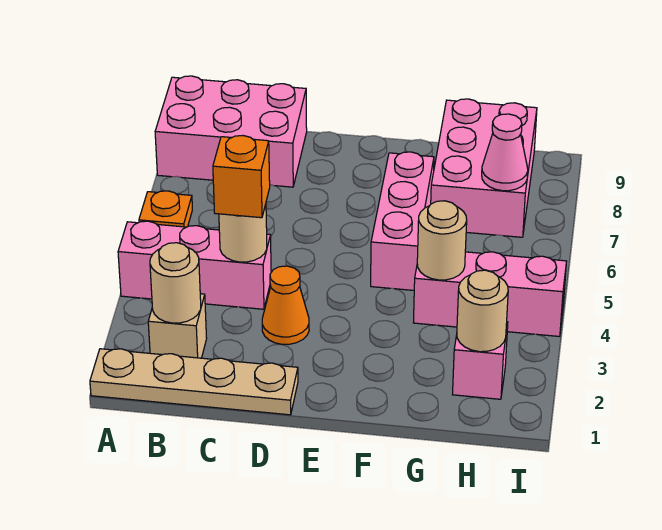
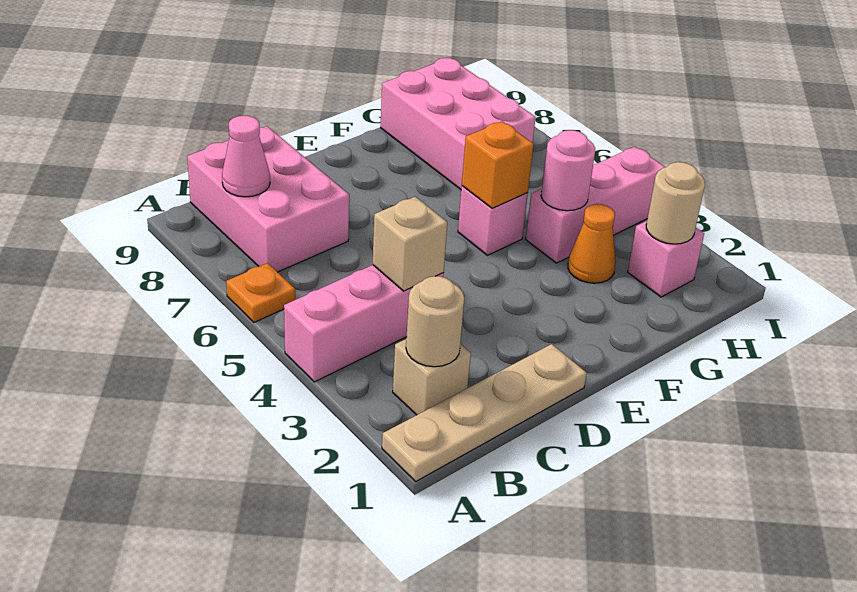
pink 2x3 brick [155,76,307,187] -> pink 2x3 brick turned to [187,126,349,272]
tan 1x1 round brick [219,204,267,262] -> tan 1x1 brick [373,197,447,291]
orange 1x1 brick [213,136,270,218] -> orange 1x1 brick moved to [462,122,534,208]
orange 1x1 cone [262,266,309,344] -> orange 1x1 cone moved to [568,204,616,283]
pink 1x3 brick [371,152,434,290] -> pink 1x1 brick [458,186,528,255]
tan 1x1 round brick [417,201,467,280] -> pink 1x1 round brick [541,130,595,211]
pink 1x1 cone [482,114,528,191] -> pink 1x1 cone moved to [222,116,270,197]

